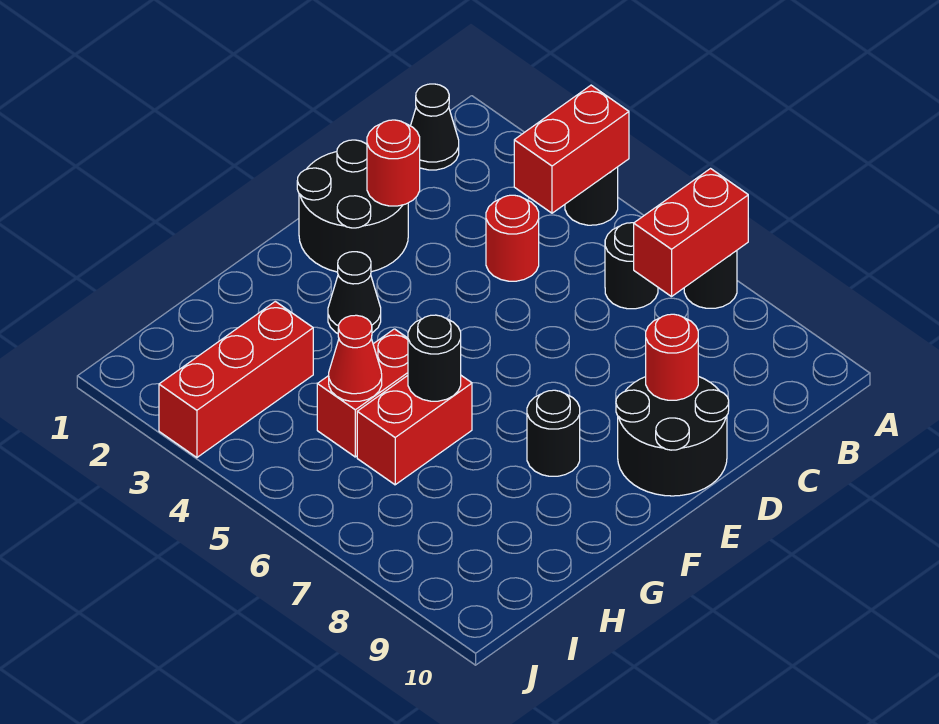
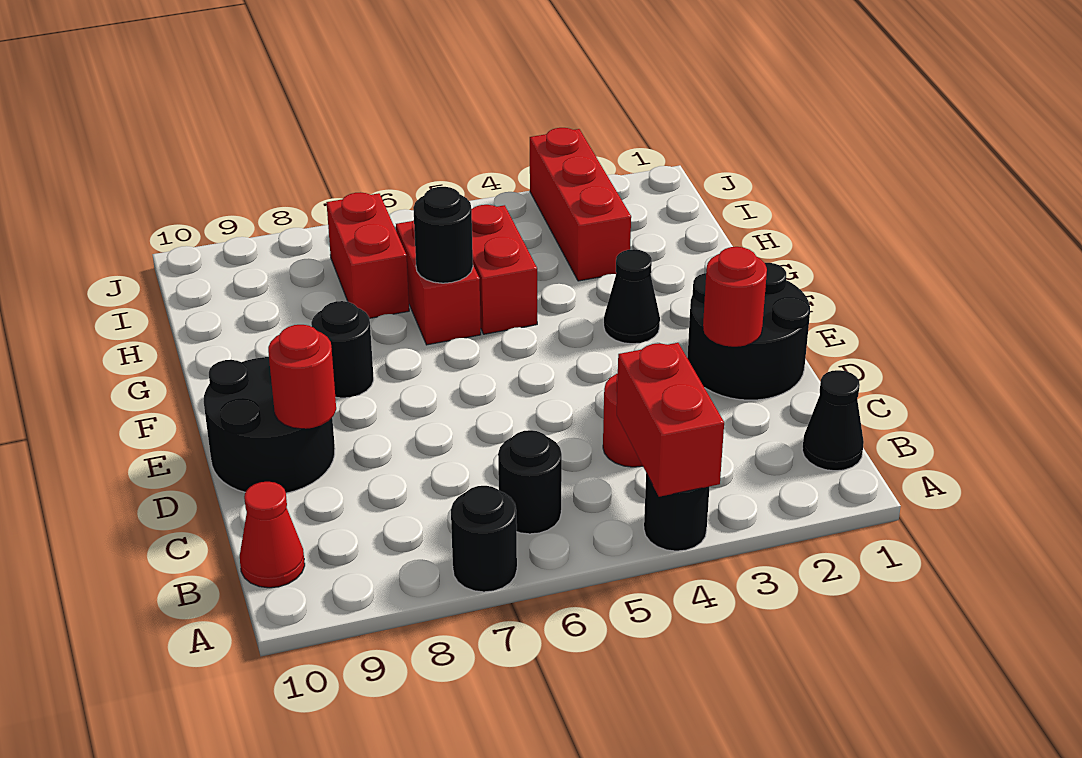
red 1x2 brick [634,169,748,297] -> red 1x2 brick moved to [326,192,409,318]
red 1x1 cone [329,315,382,401] -> red 1x1 cone moved to [240,482,305,588]

